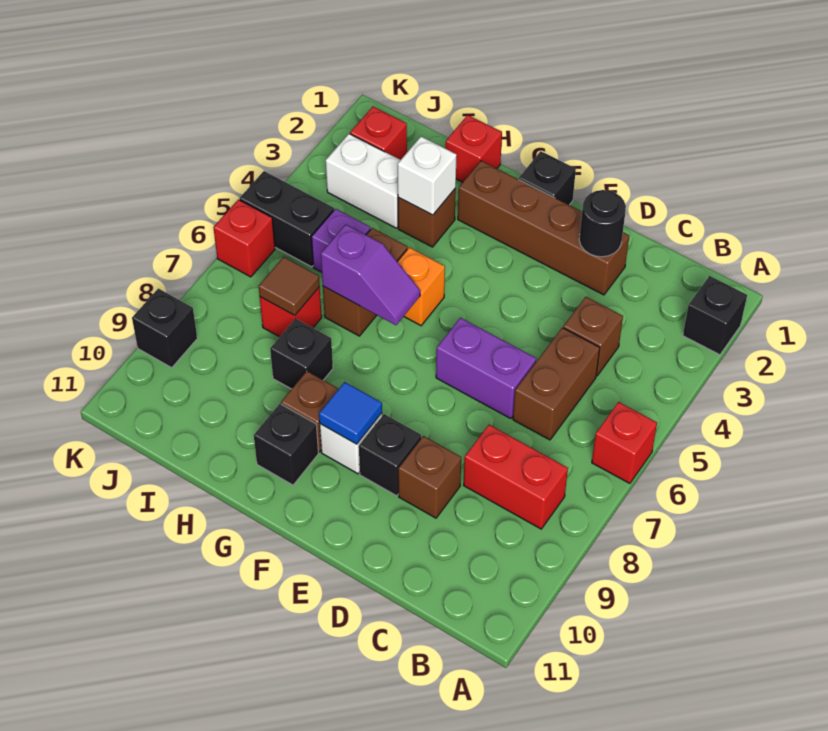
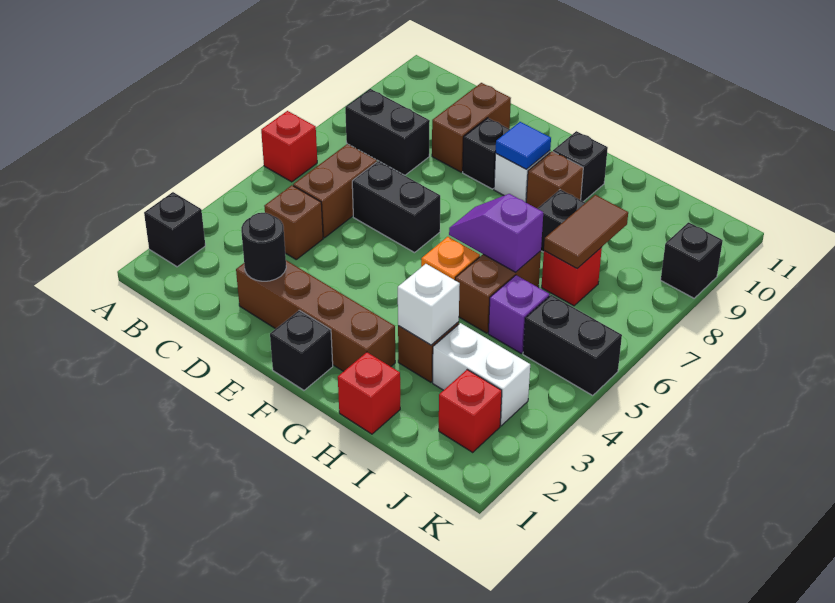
red 1x2 brick [464,425,568,529] -> black 1x2 brick [345,89,430,175]
purple 1x2 brick [436,318,536,419] -> black 1x2 brick [352,161,440,253]
brown 1x1 brick [398,436,461,518] -> brown 1x2 brick [432,83,511,172]
brown 1x1 tile [259,257,320,316] -> brown 1x2 tile [544,195,628,268]
red 1x1 brick [213,200,275,277] -> none

